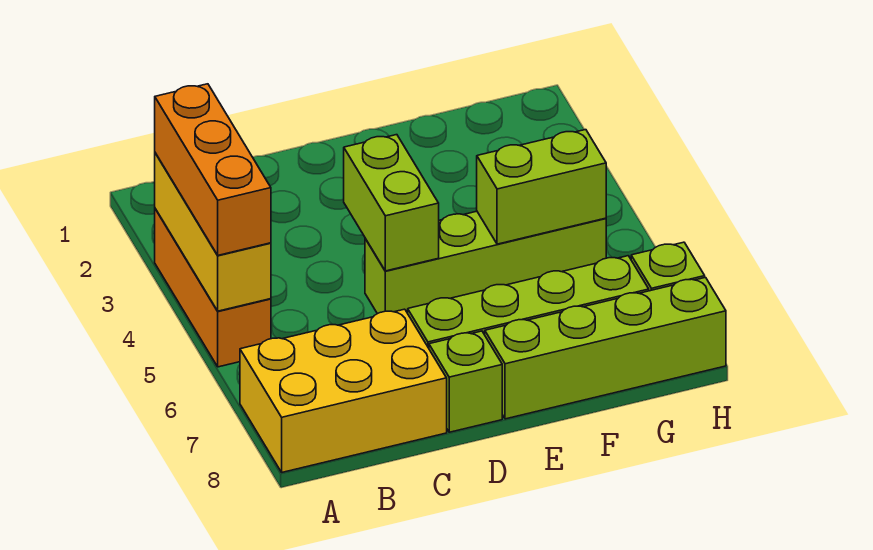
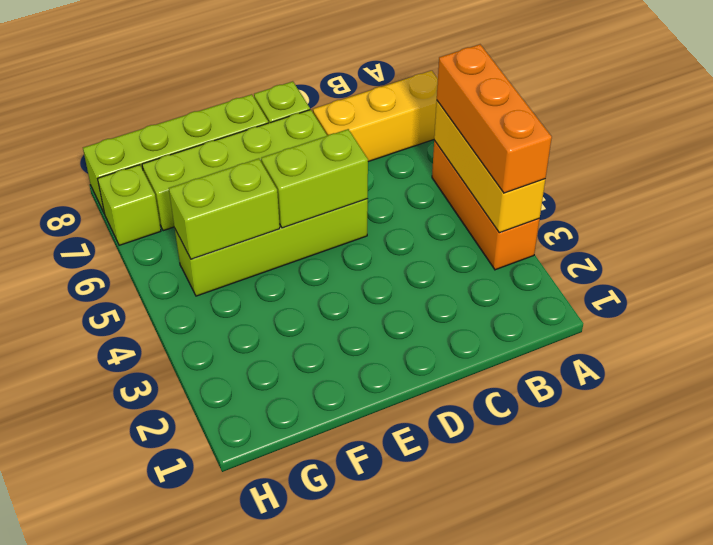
yellow 2x3 brick [240,309,447,472] -> yellow 1x3 brick [313,71,438,162]
lime 1x2 brick [344,135,439,271] -> lime 1x2 brick turned to [261,129,368,228]

